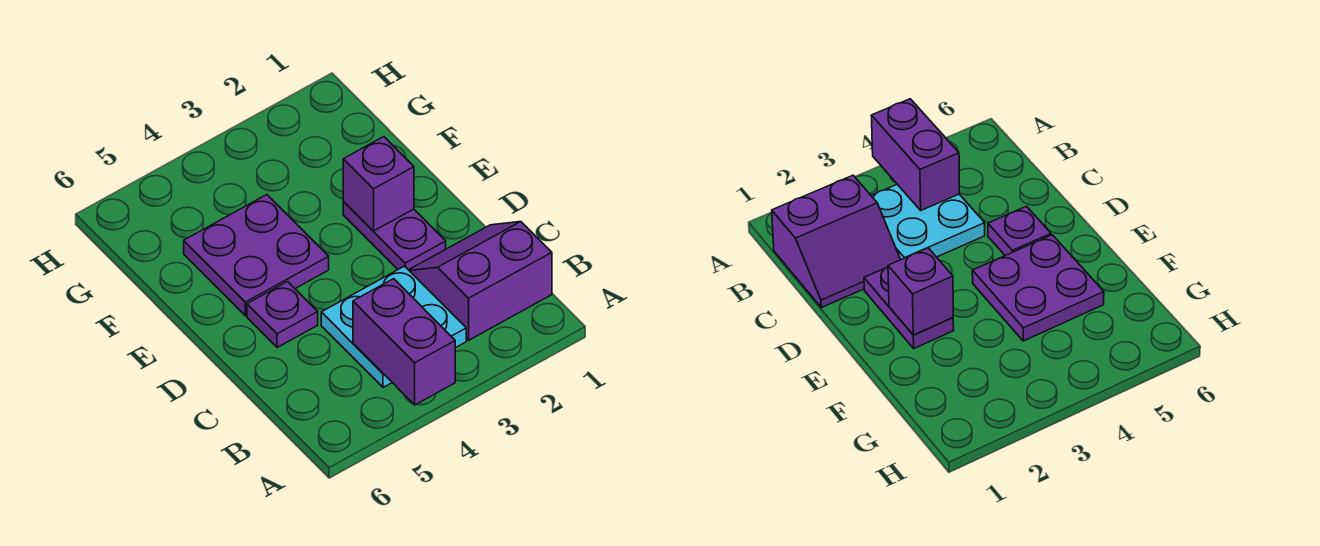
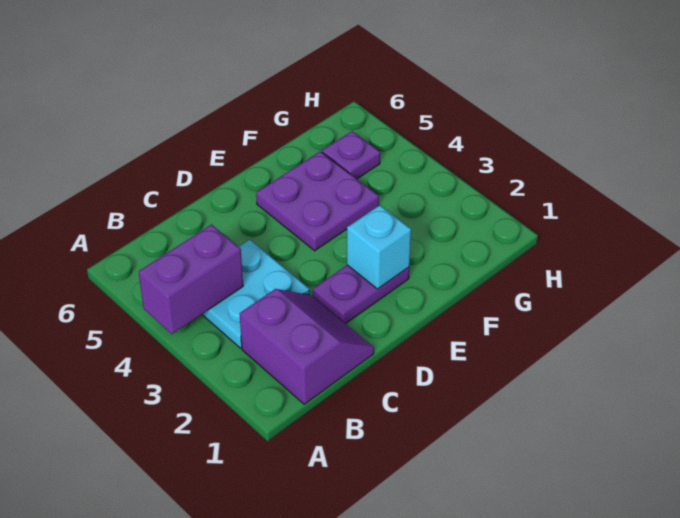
purple 1x1 plate [247,282,318,348] -> purple 1x1 plate moved to [322,131,380,179]
purple 1x1 brick [343,137,414,231] -> cyan 1x1 brick [347,205,411,289]

